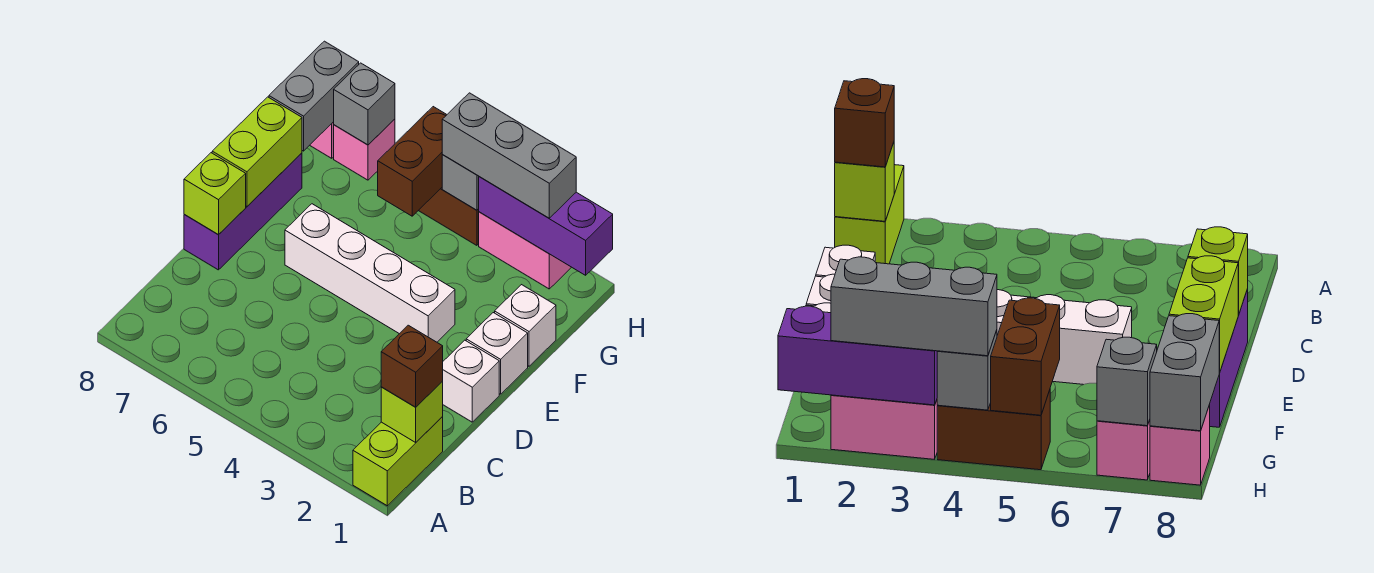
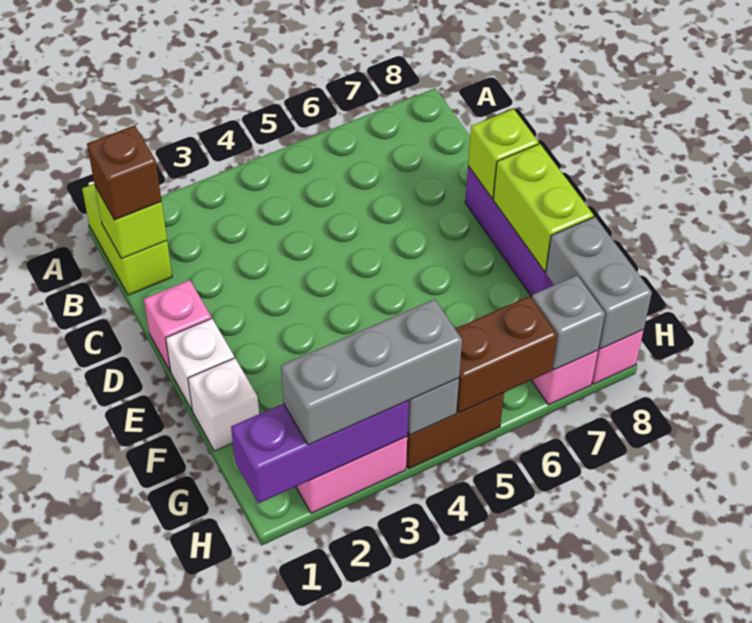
white 1x1 brick [443,340,499,422] -> pink 1x1 brick [144,280,211,371]
white 1x4 brick [285,204,455,342] -> none
brown 1x2 brick [378,107,447,216] -> brown 1x2 brick turned to [455,296,557,413]

